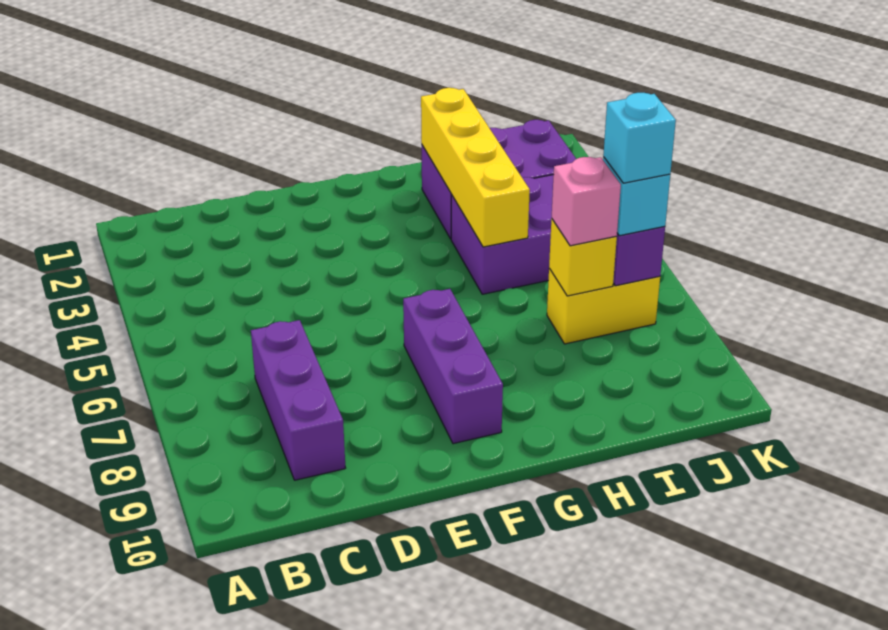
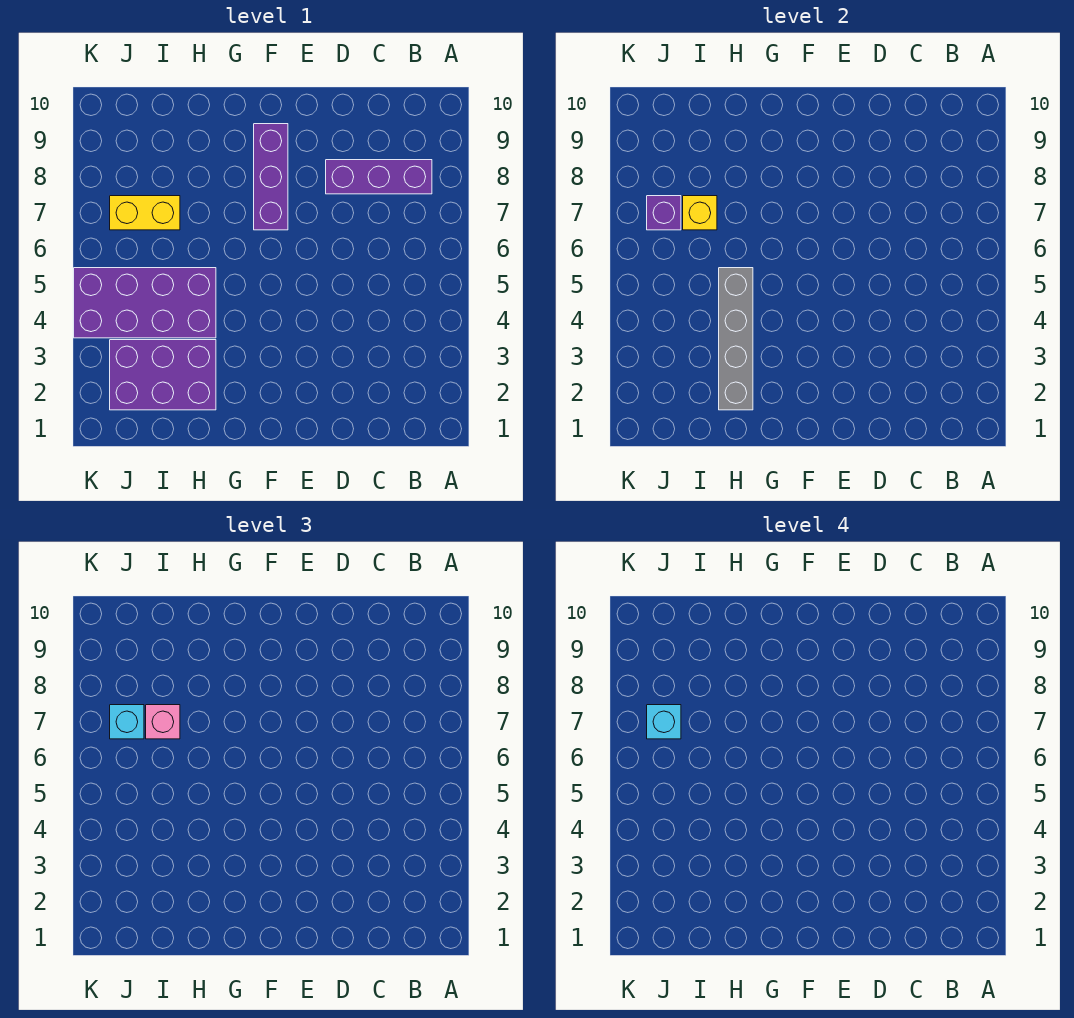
purple 1x3 brick [251,320,345,480] -> purple 1x3 brick turned to [326,160,432,194]
yellow 1x4 brick [421,88,530,247] -> grey 1x4 brick [719,268,753,410]

